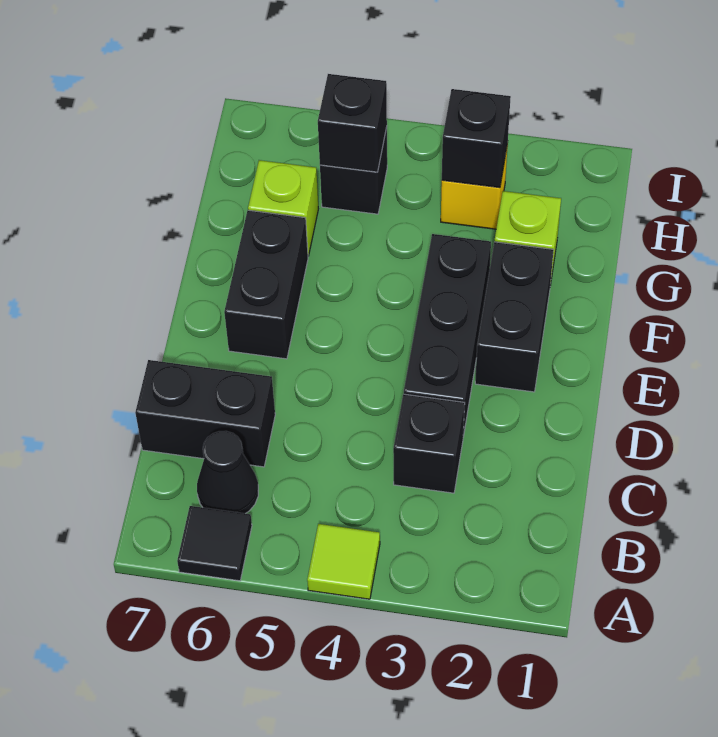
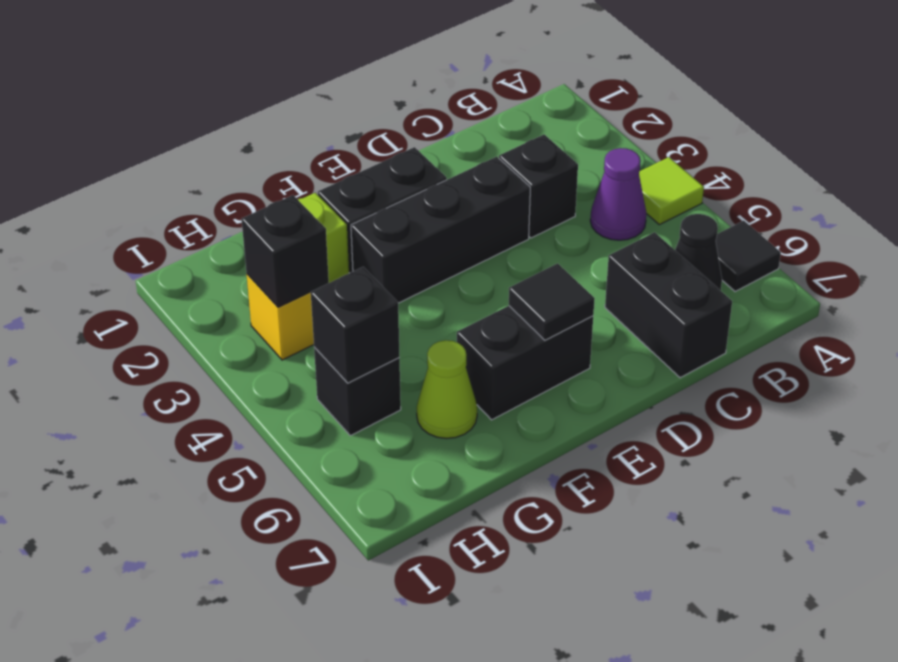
none -> purple 1x1 cone [590,148,647,240]
none -> black 1x1 tile [509,264,595,340]
lime 1x1 brick [248,160,318,256] -> lime 1x1 cone [417,340,477,438]

